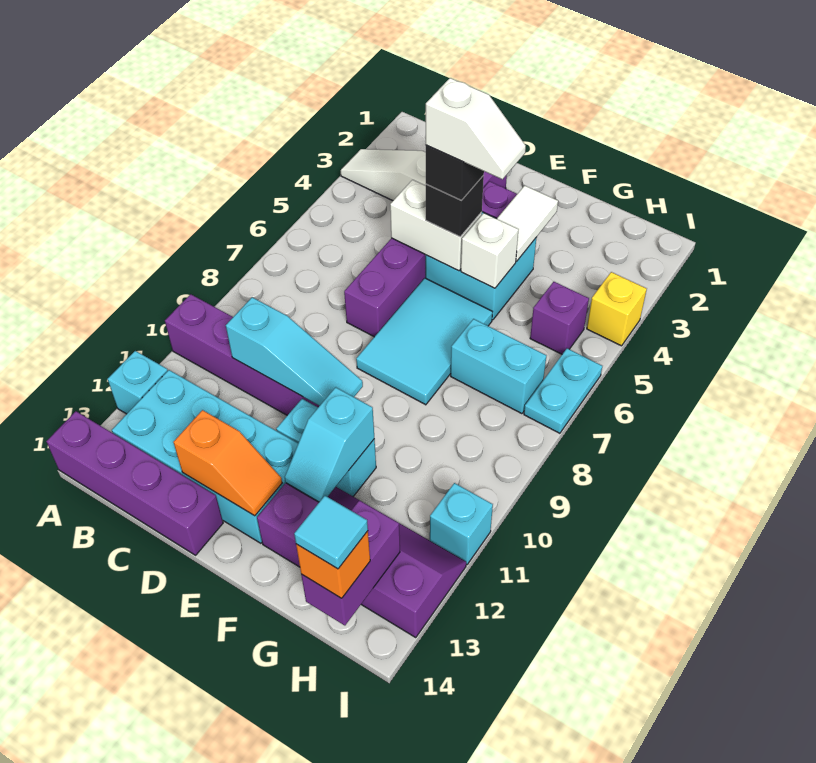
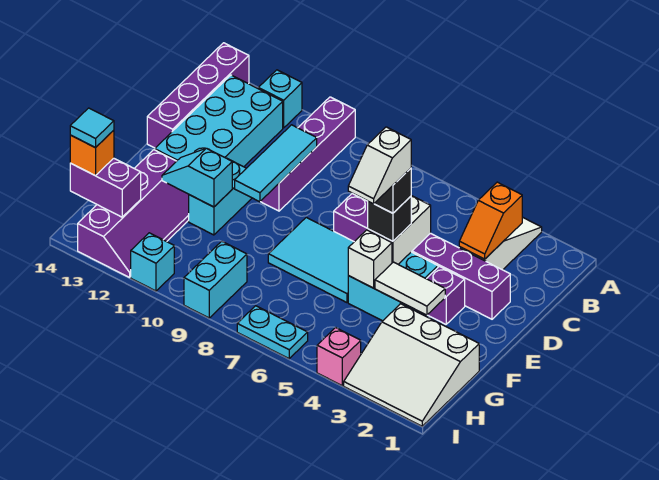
cyan 1x3 slope [226,297,363,406] -> cyan 1x3 tile [235,125,317,202]
orange 1x2 slope [173,410,282,516] -> orange 1x2 slope moved to [459,182,522,259]
none -> white 3x3 slope [344,304,479,426]
cyan 1x2 brick [451,319,546,414] -> cyan 1x2 brick moved to [184,241,247,318]
purple 1x1 brick [530,282,589,354] -> none
yellow 1x1 brick [587,272,647,346] -> pink 1x1 brick [317,327,361,386]

